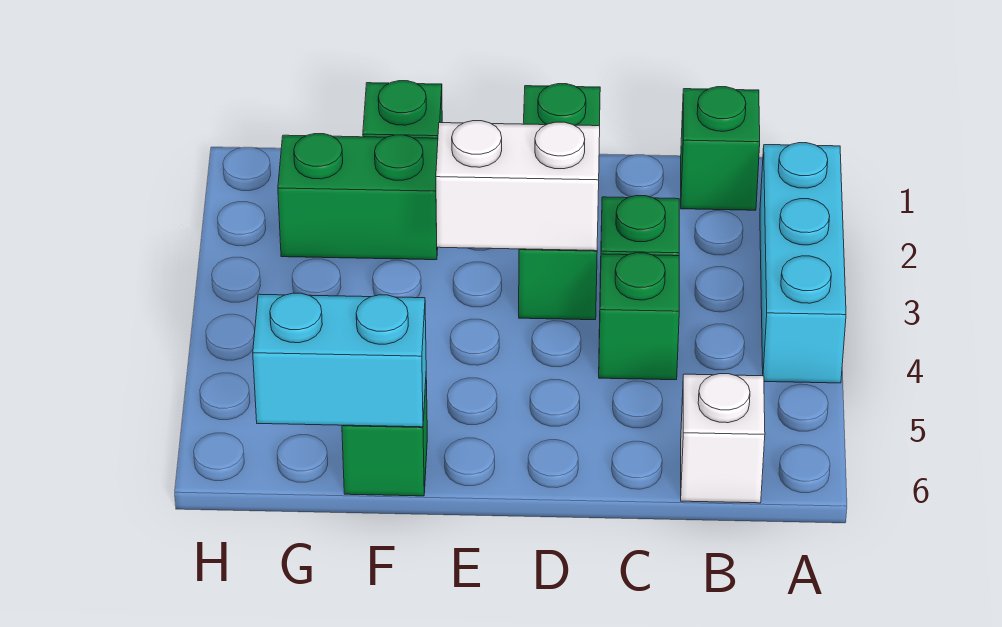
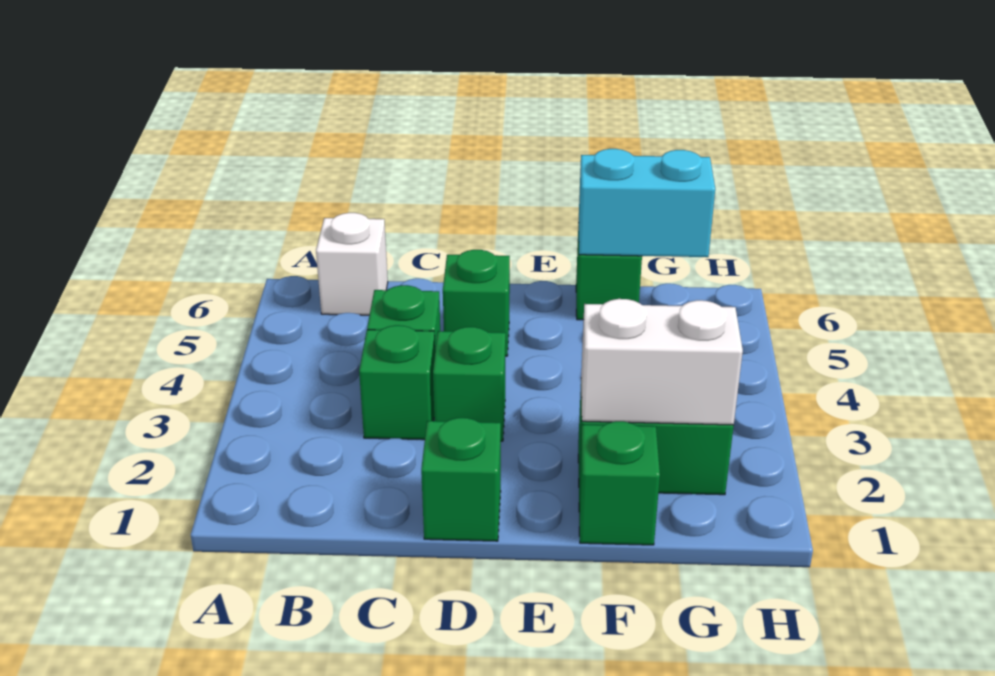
cyan 1x3 brick [760,143,846,383] -> none
green 1x1 brick [681,87,760,210] -> green 1x1 brick moved to [443,250,510,356]
white 1x2 brick [436,121,600,251] -> white 1x2 brick moved to [581,299,743,425]

